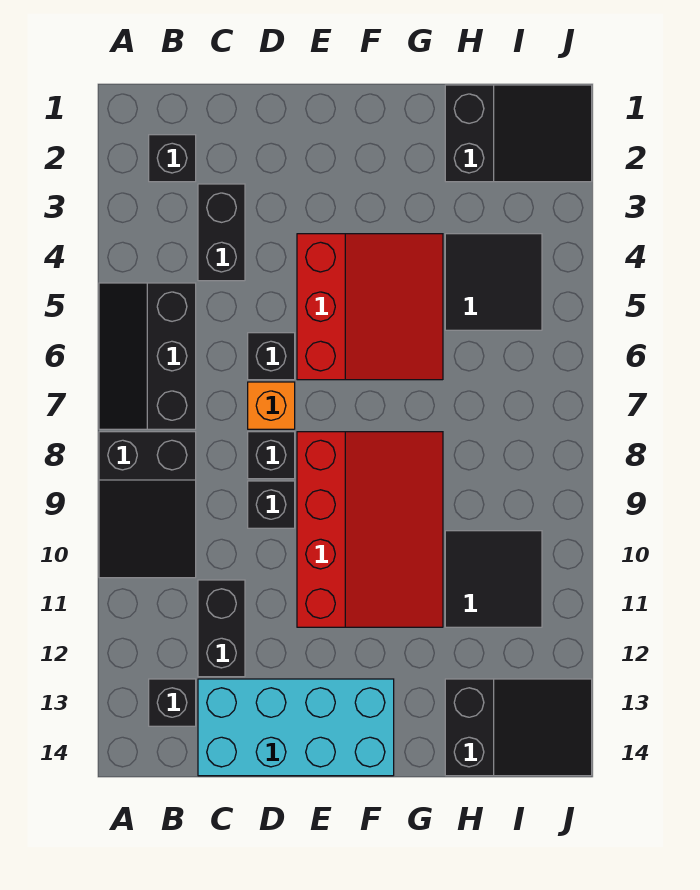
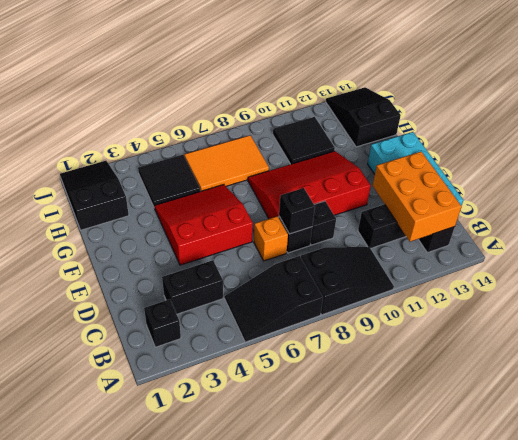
black 2x3 slope [99,283,196,429] -> black 2x3 slope turned to [225,256,323,342]
none -> orange 2x3 brick [373,152,462,242]
black 1x1 brick [248,333,295,380] -> black 1x1 brick moved to [279,188,315,234]
none -> orange 2x3 tile [184,135,269,191]

